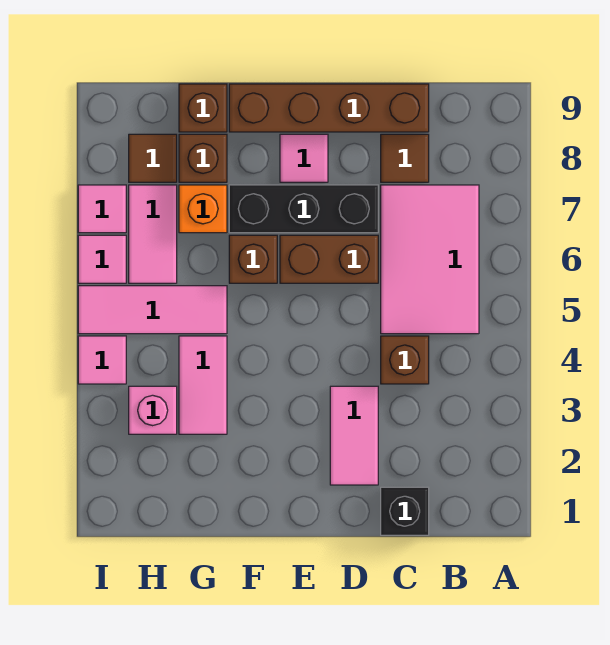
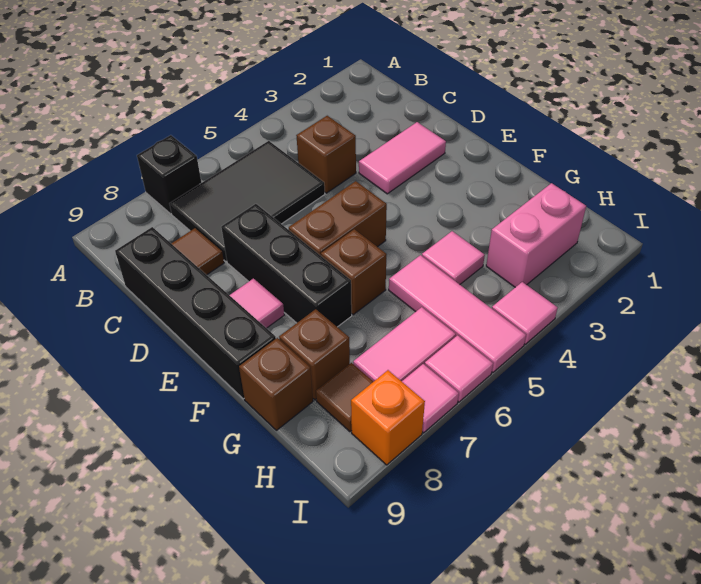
pink 2x3 tile [381,185,479,334] -> black 2x3 tile [169,141,325,262]
black 1x1 brick [381,487,429,535] -> black 1x1 brick moved to [137,135,201,214]
brown 1x4 brick [229,84,429,132] -> black 1x4 brick [115,227,276,399]
brown 1x2 brick [280,235,378,283] -> brown 1x2 brick turned to [289,181,387,256]
pink 1x2 tile [179,336,227,434] -> pink 1x1 tile [422,231,485,284]
orange 1x1 brick [179,185,227,233] -> orange 1x1 brick moved to [351,370,425,465]
pink 1x1 brick [129,386,177,434] -> pink 1x2 brick [486,183,586,287]

